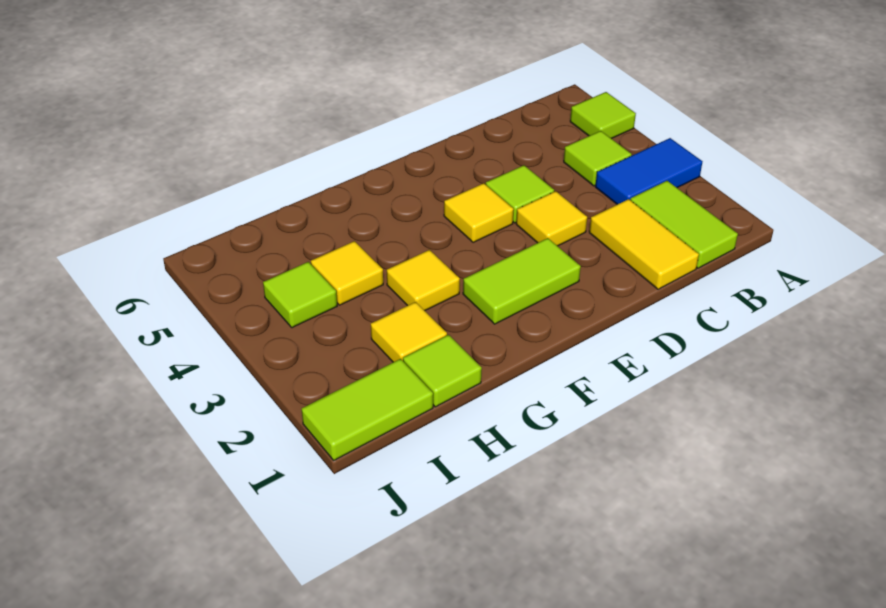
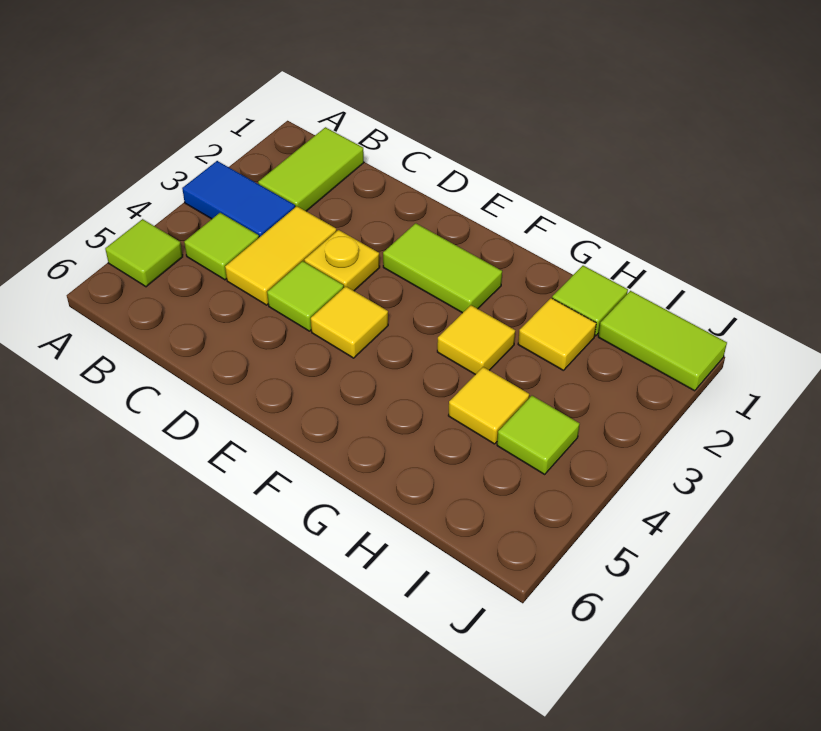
yellow 1x2 tile [589,199,699,289] -> yellow 1x2 tile moved to [225,206,337,305]
yellow 1x1 tile [516,191,587,246] -> yellow 1x1 plate [304,230,380,291]

